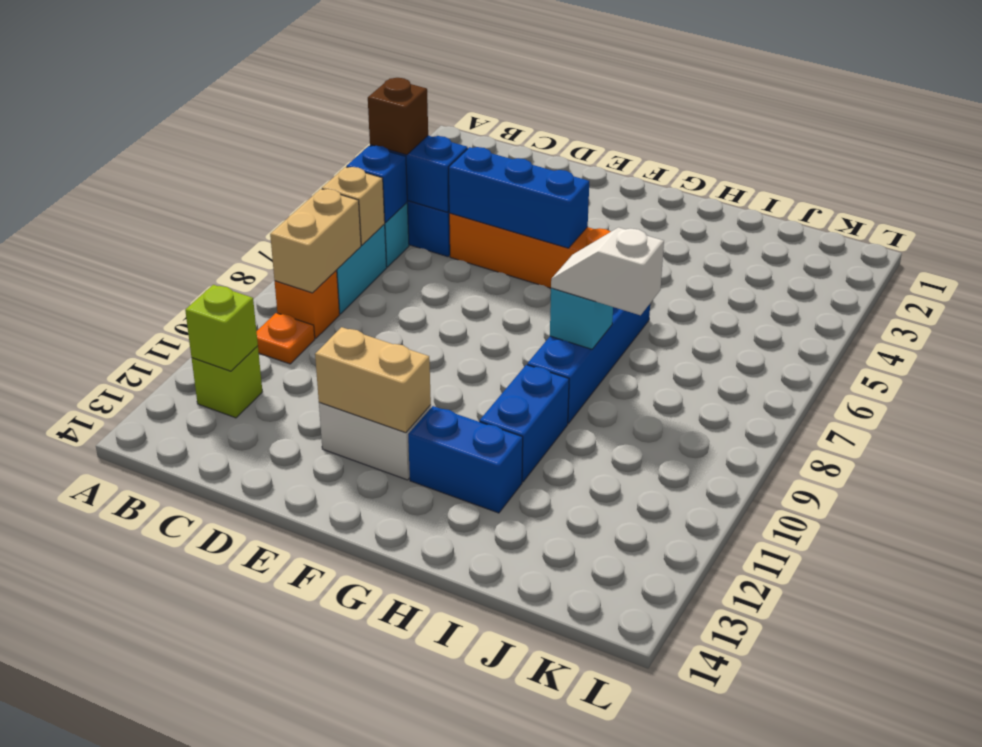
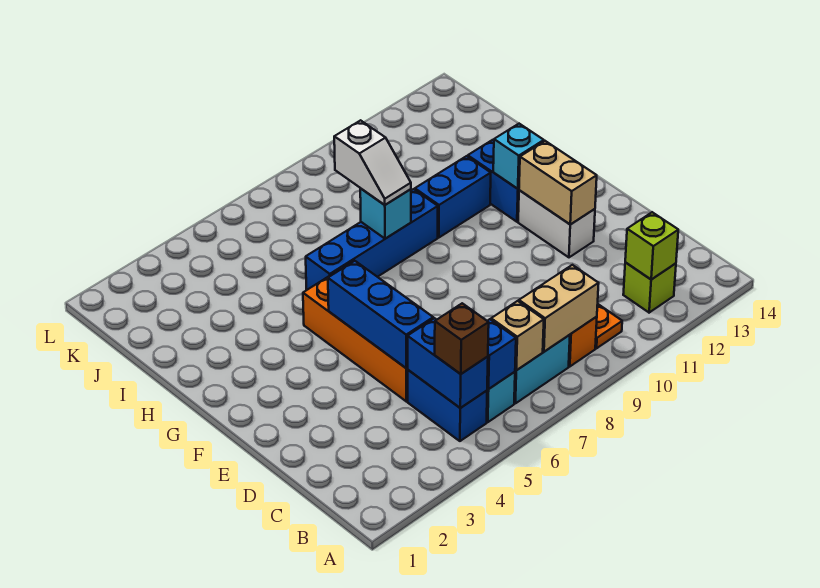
none -> cyan 1x1 brick [493,124,544,189]

